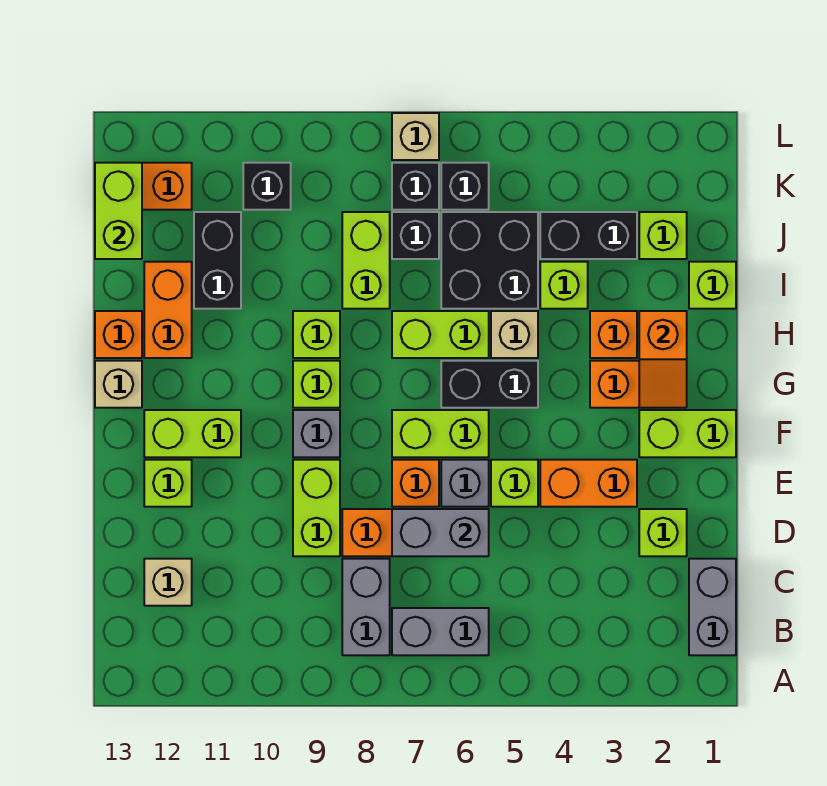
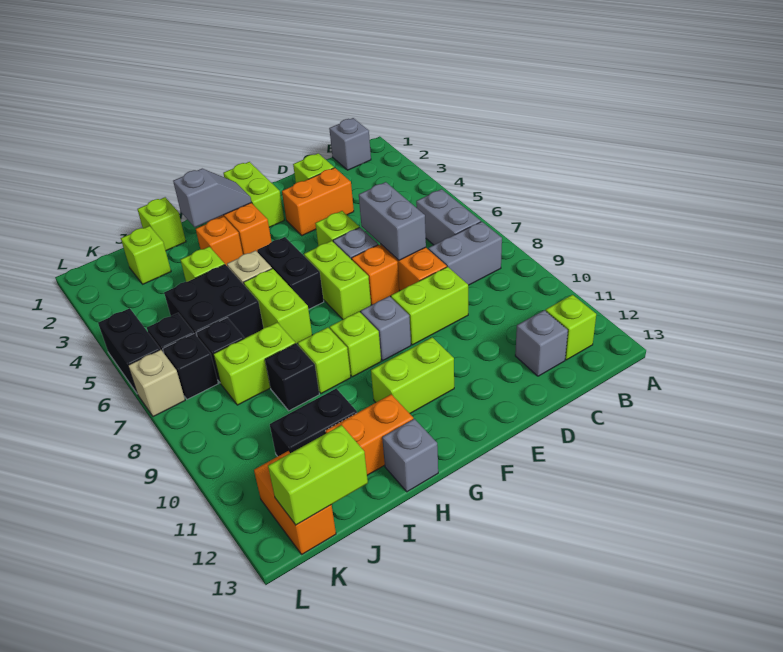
grey 1x2 brick [689,559,736,655] -> grey 1x1 brick [329,118,371,170]
tan 1x1 brick [144,559,192,606] -> grey 1x1 brick [515,310,568,376]
orange 1x2 brick [540,460,637,507] -> orange 1x2 brick turned to [282,168,354,236]
lime 1x1 brick [144,460,192,507] -> lime 1x1 brick moved to [546,295,596,360]
lime 1x2 brick [144,410,241,457] -> lime 1x2 brick turned to [371,337,454,413]
orange 1x2 slope [639,311,687,408] -> grey 1x2 slope [173,169,251,227]
tan 1x1 brick [95,361,142,408] -> none
orange 1x1 brick [95,311,142,358] -> grey 1x1 brick [382,419,438,492]
black 1x2 brick [540,212,637,259] -> black 1x2 brick moved to [98,308,160,393]
black 1x1 brick [243,163,291,210] -> black 1x1 brick moved to [265,343,319,411]

